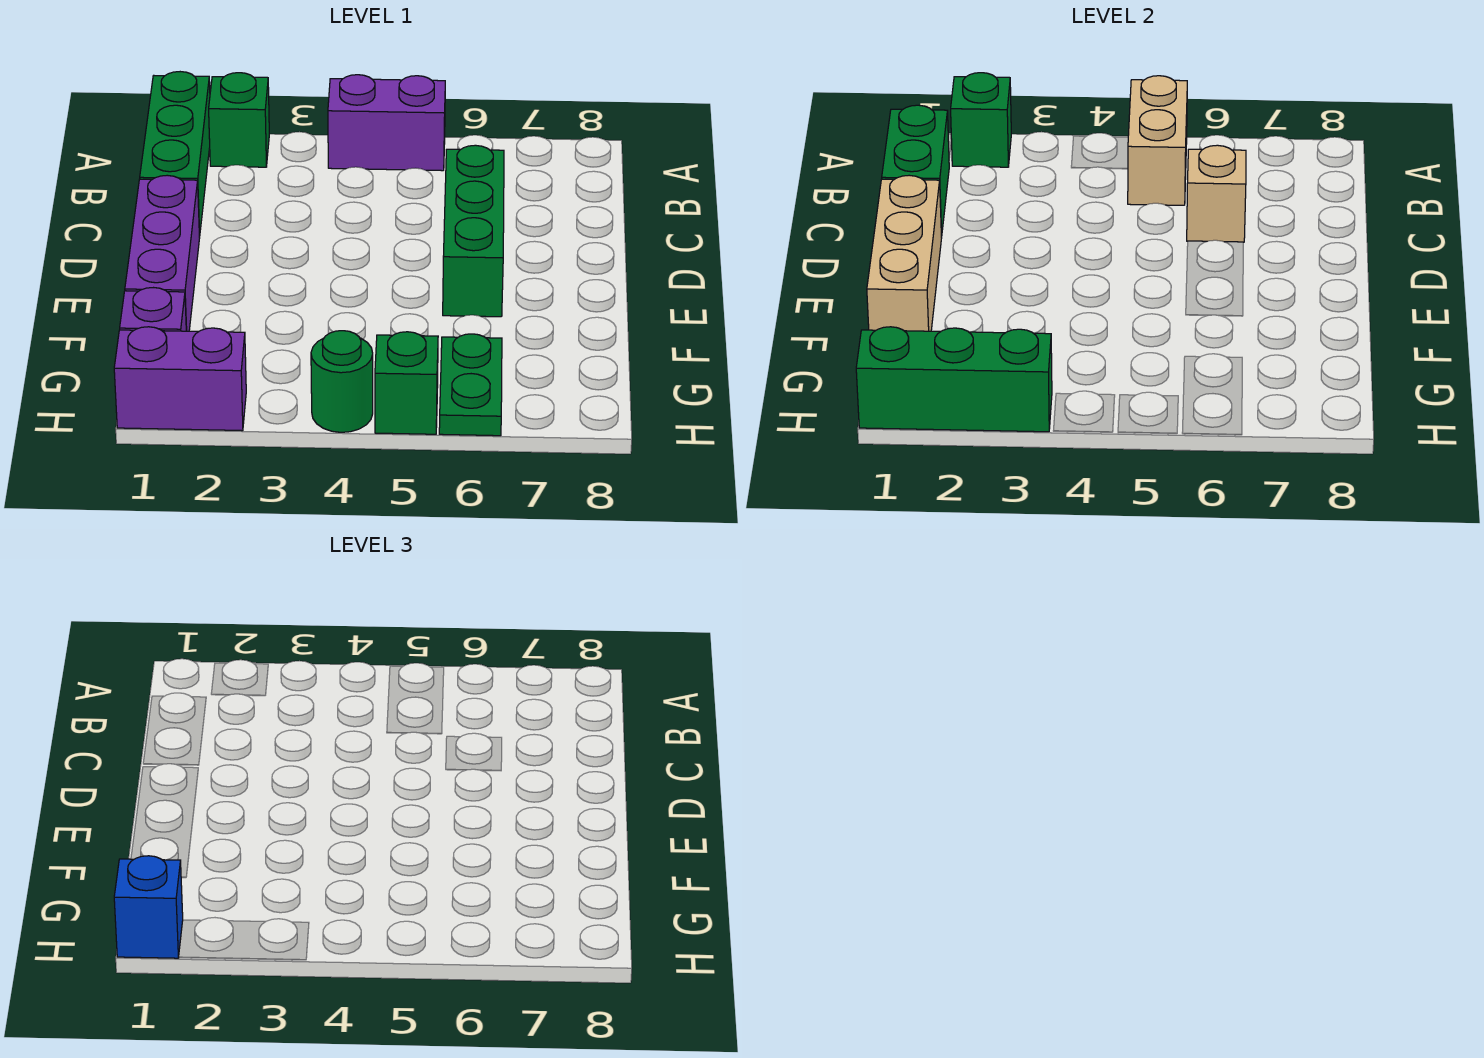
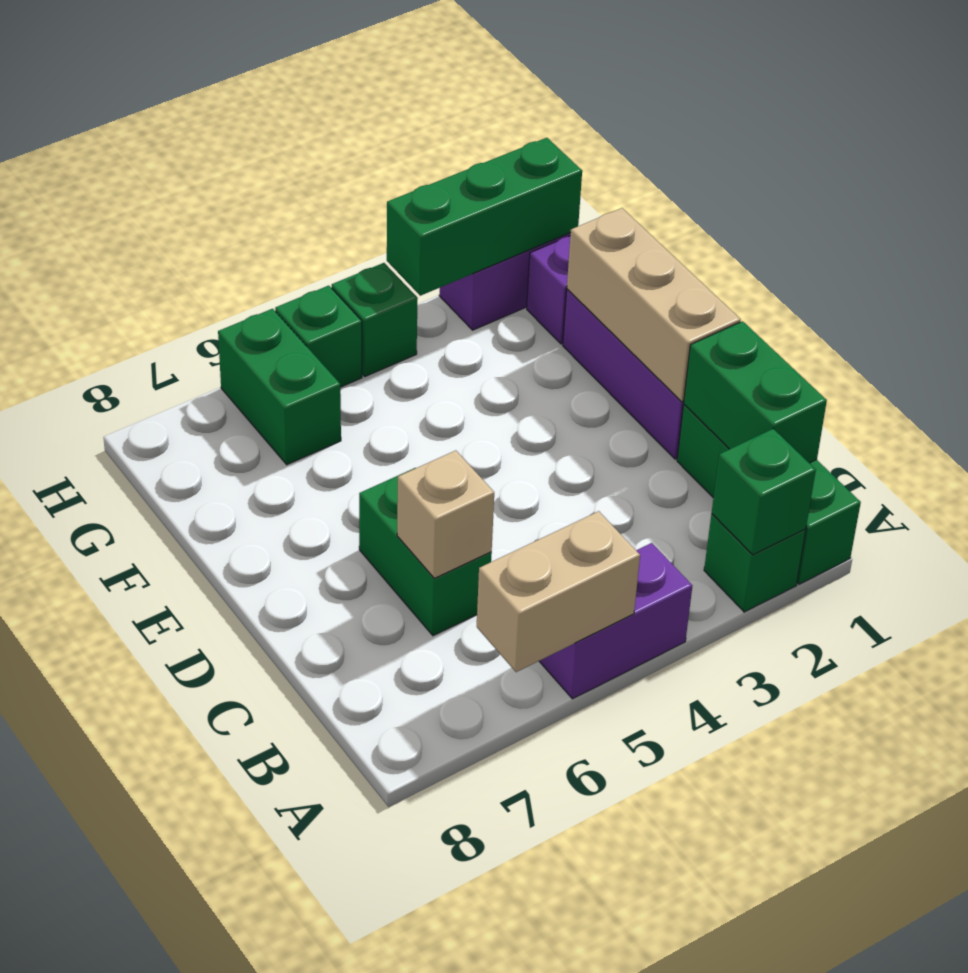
tan 1x2 brick [1128,76,1187,205] -> tan 1x2 brick turned to [477,511,640,672]
green 1x3 brick [443,145,504,317] -> green 1x2 brick [359,468,492,636]
green 1x2 plate [439,334,502,436] -> green 1x2 brick [218,309,341,465]
blue 1x1 brick [114,856,183,958] -> none
green 1x1 round brick [311,331,373,432] -> green 1x1 brick [332,263,418,377]

